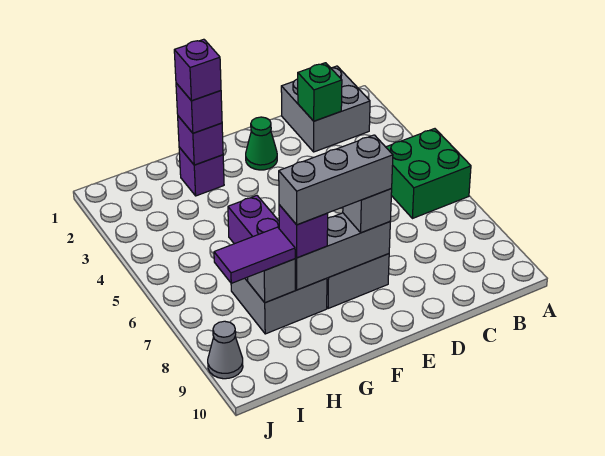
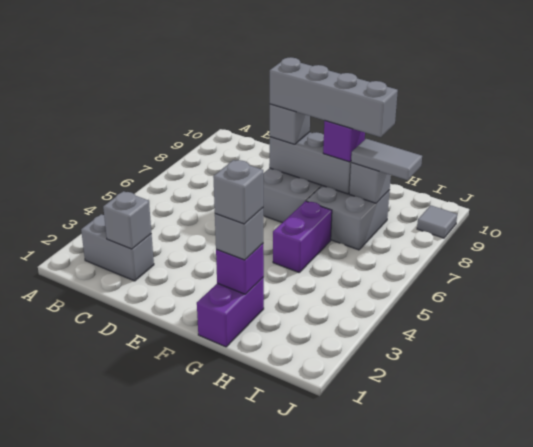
green 2x2 brick [386,129,471,219] -> none
grey 2x2 brick [281,66,370,152] -> grey 1x2 brick [81,214,154,281]
green 1x1 brick [298,63,342,121] -> grey 1x1 brick [103,191,151,249]
green 1x1 cone [246,117,277,170] -> none
grey 1x3 brick [279,135,393,225] -> grey 1x4 brick [270,57,398,137]
purple 1x1 brick [179,147,224,196] -> purple 1x2 brick [197,277,264,347]
purple 1x1 brick [176,83,222,133] -> grey 1x1 brick [215,208,263,260]
purple 1x1 brick [174,39,221,101] -> grey 1x1 brick [213,160,263,224]
purple 1x2 tile [214,227,295,283] -> grey 1x2 tile [351,139,422,180]
grey 1x1 cone [208,321,243,379] -> grey 1x1 tile [417,205,457,238]

